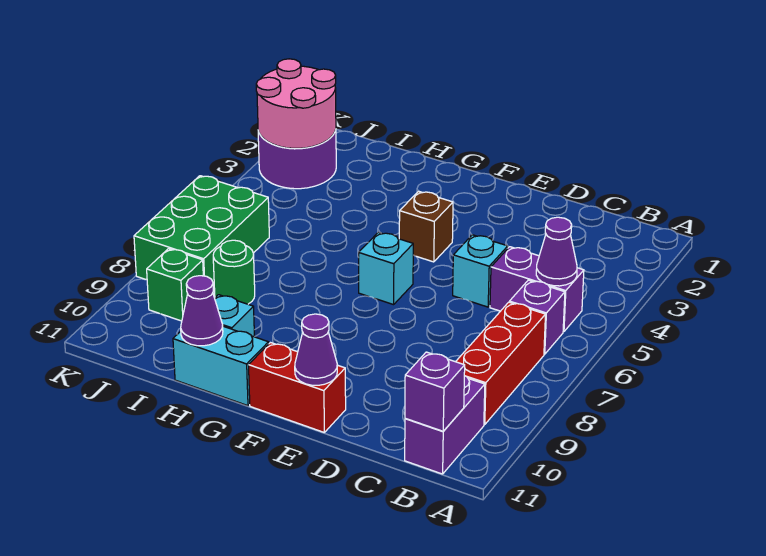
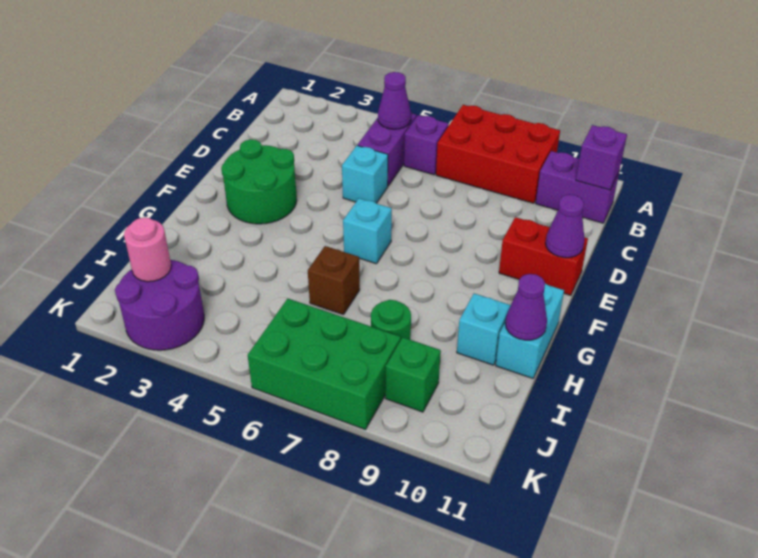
red 1x3 brick [456,302,545,425] -> red 2x3 brick [436,105,560,203]
none -> green 2x2 round brick [221,139,297,224]
red 1x2 brick [249,343,346,433] -> red 1x2 brick turned to [499,217,588,295]
brown 1x1 brick [399,191,453,262] -> brown 1x1 brick moved to [308,246,360,315]
pink 2x2 round brick [256,59,336,148] -> pink 1x1 round brick [124,218,171,282]

